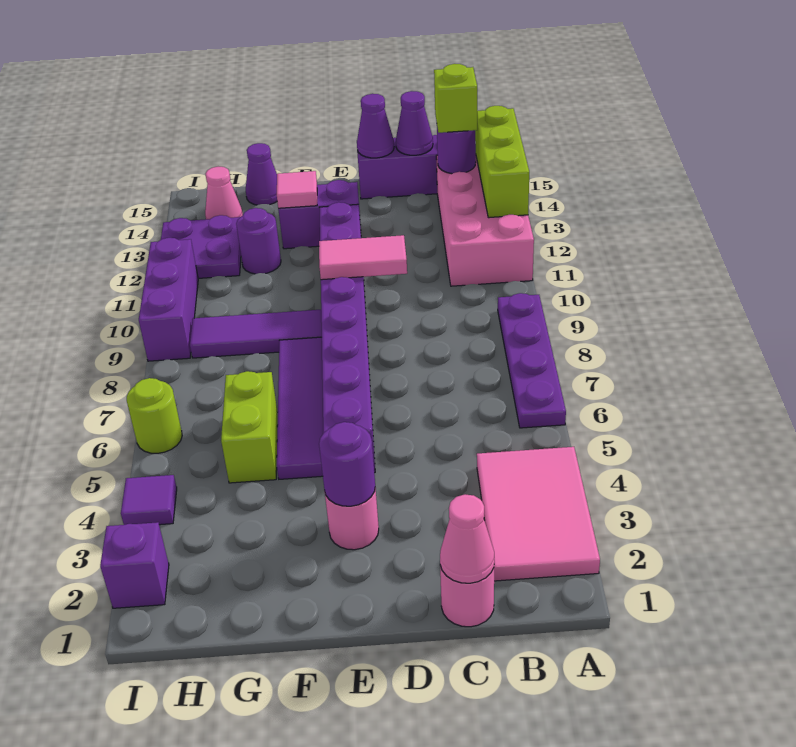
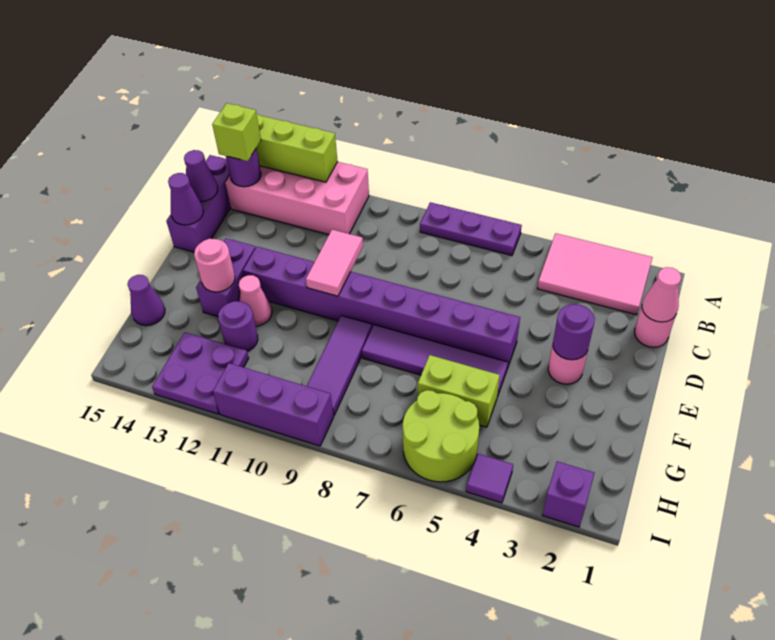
purple 1x4 plate [498,293,566,428] -> purple 1x3 plate [420,202,522,256]
pink 1x1 tile [277,171,317,208] -> pink 1x1 round brick [194,239,235,292]
pink 1x1 cone [205,167,243,219] -> pink 1x1 cone moved to [239,275,272,326]
lime 1x1 round brick [127,378,182,453] -> lime 2x2 round brick [403,390,479,482]

